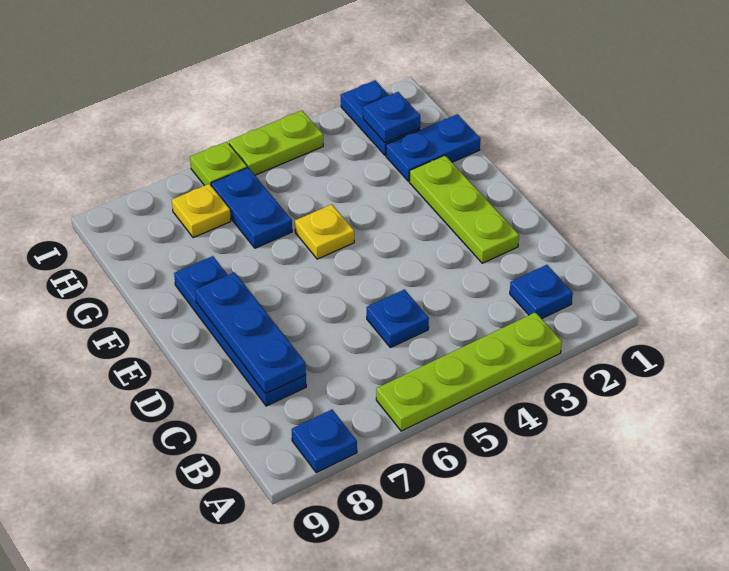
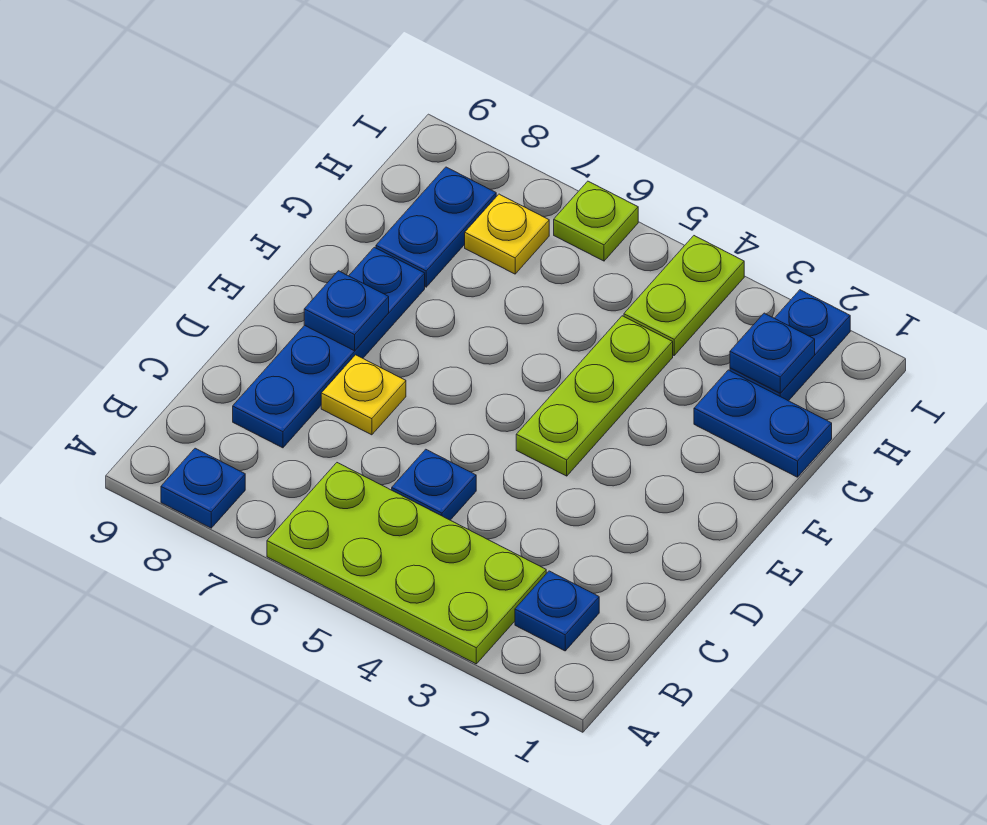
lime 1x4 plate [376,312,562,431] -> lime 2x4 plate [267,463,546,664]
blue 1x3 plate [195,272,306,394] -> blue 1x1 plate [304,271,389,351]
lime 1x3 plate [409,155,519,263] -> lime 1x3 plate moved to [516,316,673,476]
yellow 1x1 plate [295,204,354,259] -> yellow 1x1 plate moved to [321,355,406,435]
blue 1x2 plate [211,167,292,248] -> blue 1x2 plate moved to [376,167,496,287]
lime 1x2 plate [229,111,323,175] -> lime 1x2 plate turned to [624,236,744,355]

